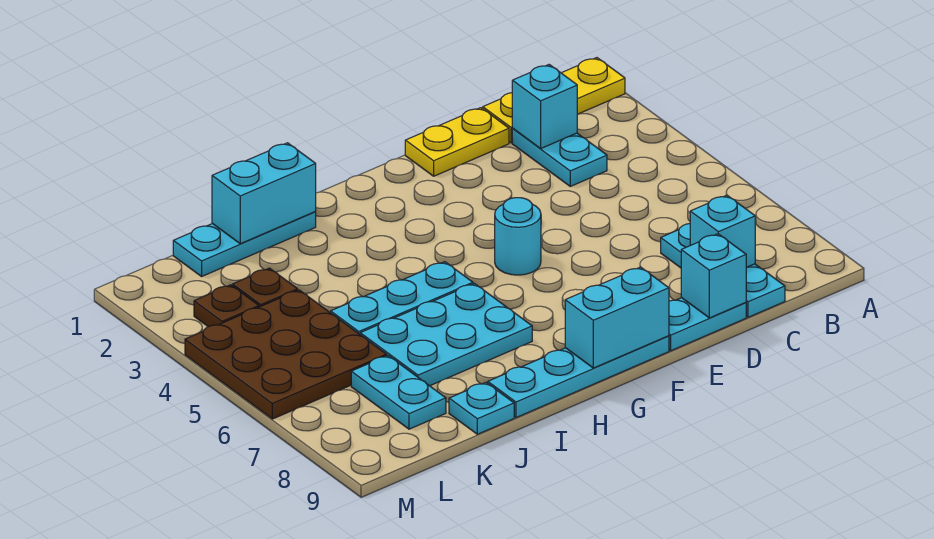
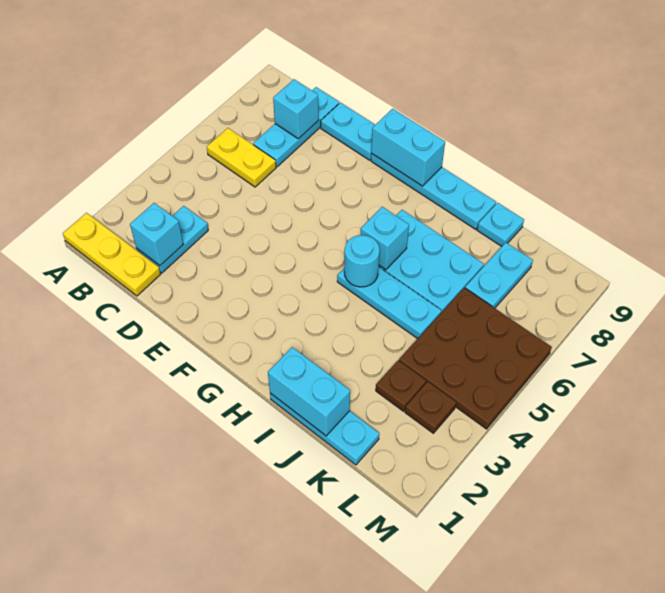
yellow 1x2 plate [405,108,509,176] -> yellow 1x2 plate moved to [207,128,276,187]
cyan 1x1 brick [681,234,747,318] -> cyan 1x1 brick moved to [361,207,409,270]
cyan 1x1 round brick [495,198,541,275] -> cyan 1x1 round brick moved to [344,235,380,287]

